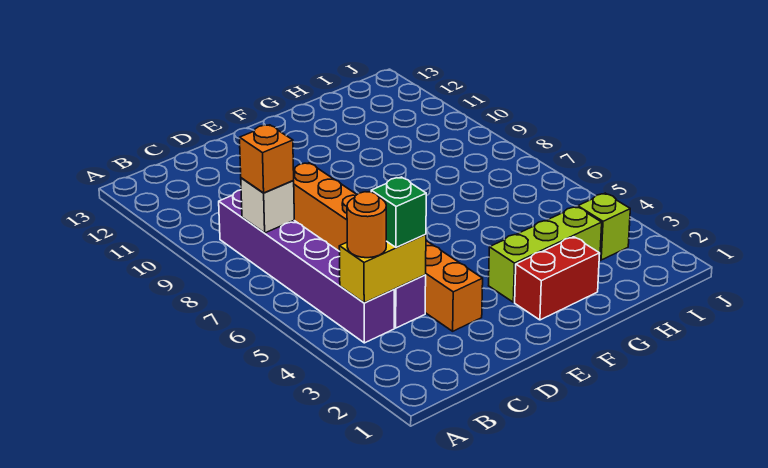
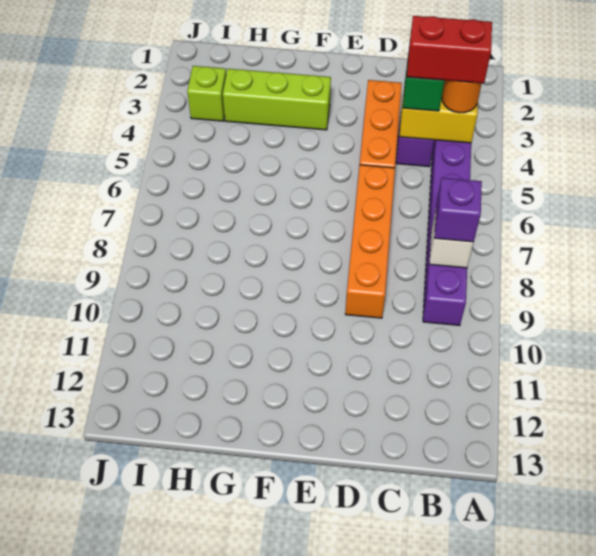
orange 1x1 brick [240,125,294,193] -> purple 1x1 brick [434,178,482,242]
red 1x2 brick [515,237,600,320] -> red 1x2 brick moved to [407,16,492,83]

